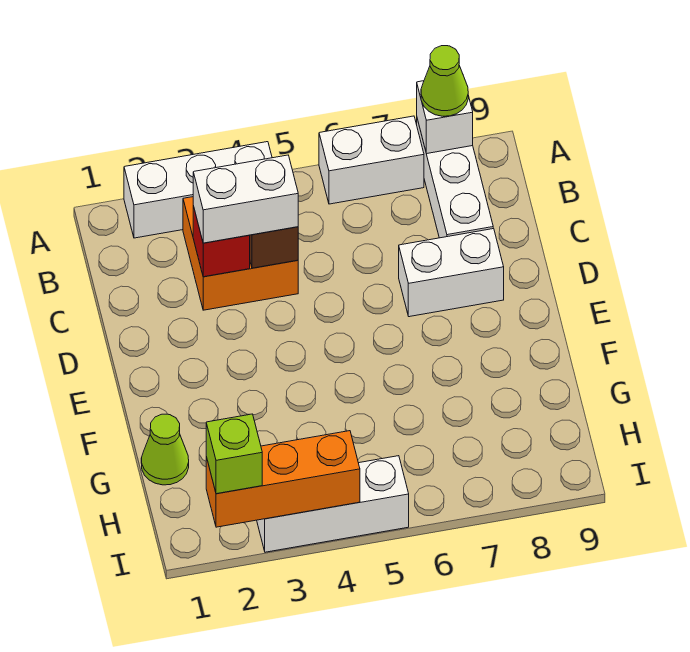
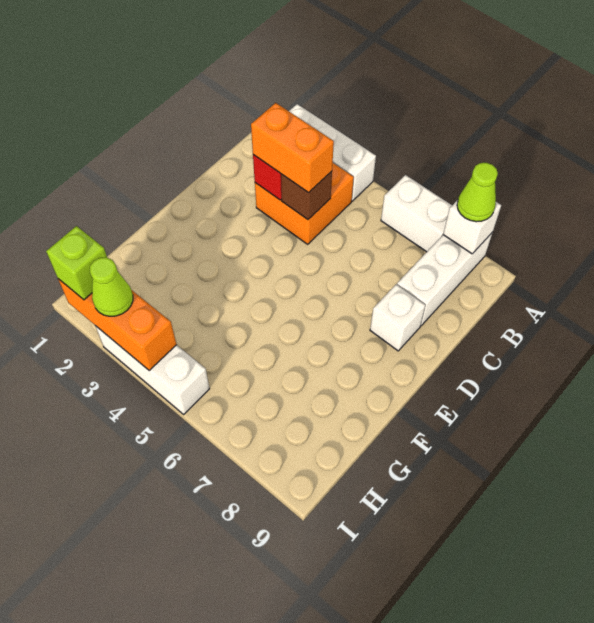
white 1x2 brick [193,155,298,243] -> orange 1x2 brick [251,103,334,193]
white 1x2 brick [399,229,504,317] -> white 1x1 brick [370,284,425,351]
lime 1x1 cone [141,414,189,485] -> lime 1x1 cone moved to [90,257,133,316]

